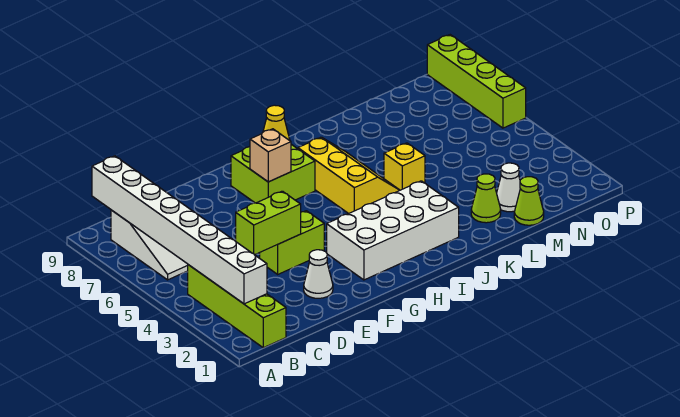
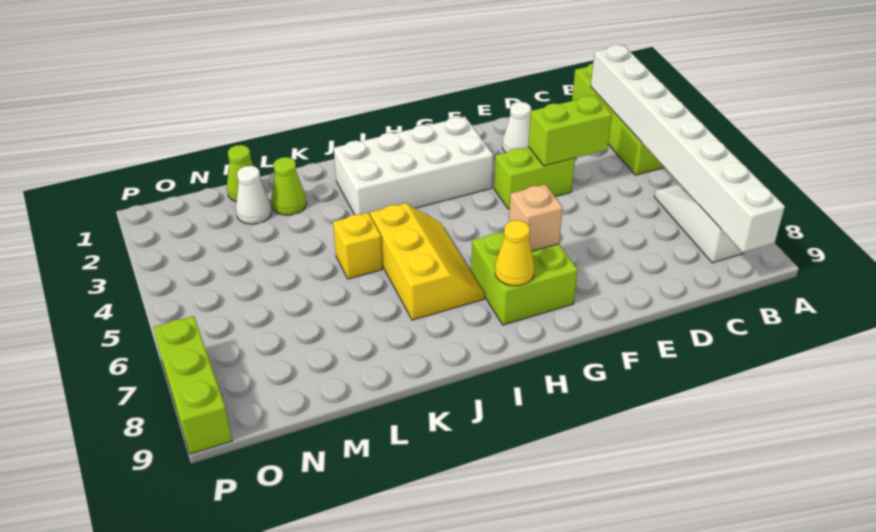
yellow 2x3 slope [298,137,400,214] -> yellow 2x3 slope turned to [370,203,485,320]
lime 1x4 brick [427,35,526,128] -> lime 1x3 brick [153,316,232,454]

